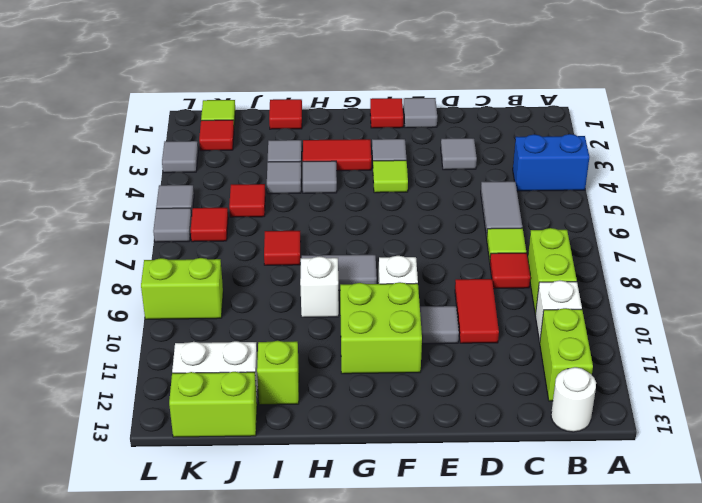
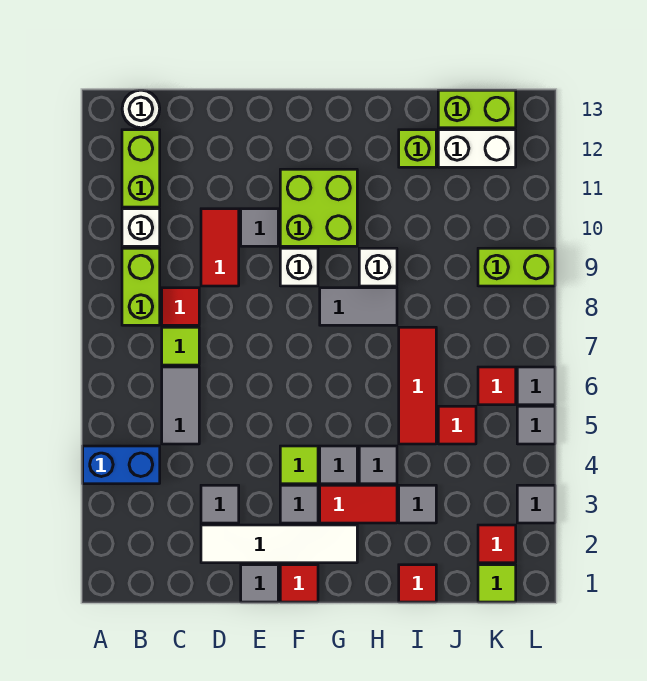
none -> white 1x4 tile [201,525,357,563]
grey 1x1 tile [267,161,301,194] -> grey 1x1 tile moved to [320,446,357,484]
red 1x1 tile [264,231,301,265] -> red 1x3 tile [399,327,436,444]

